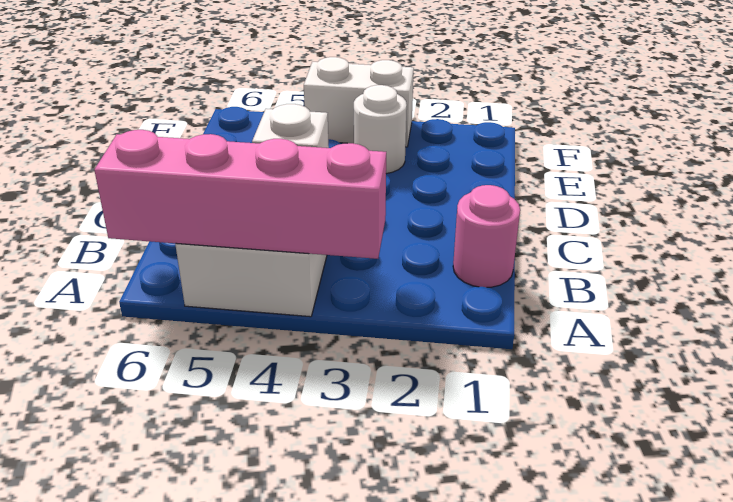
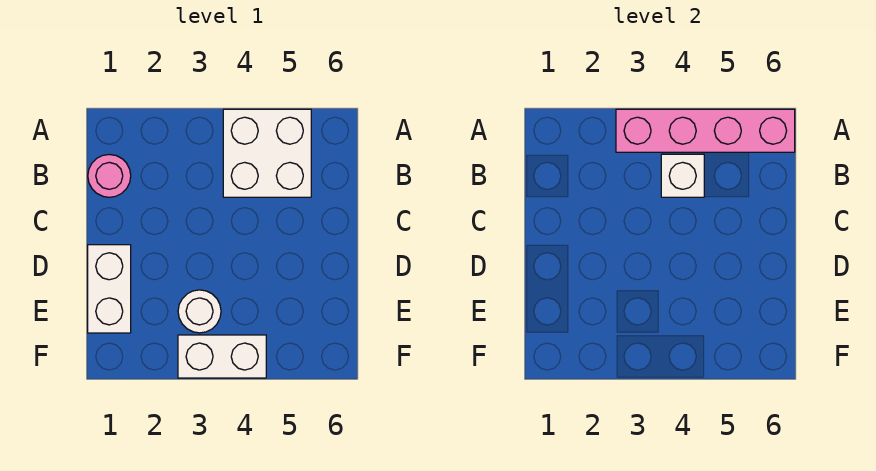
none -> white 1x2 brick [88,245,131,333]

